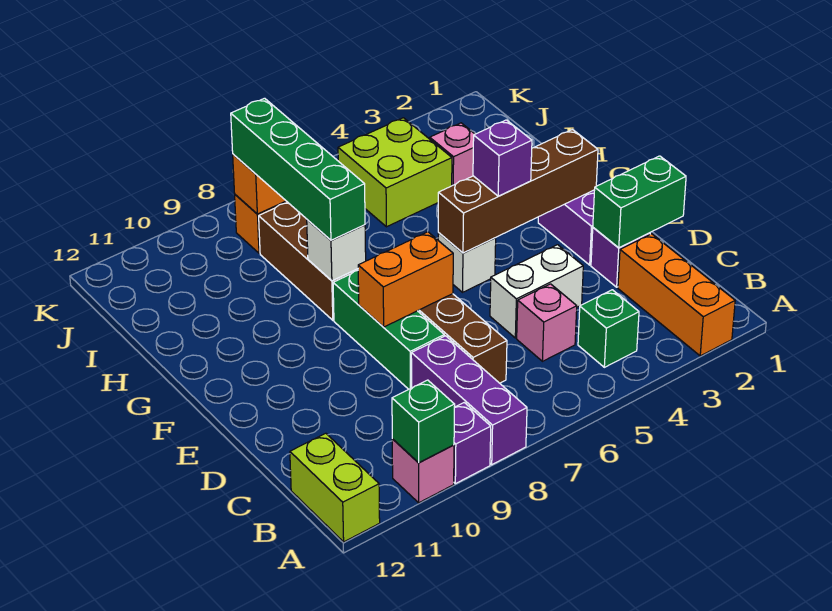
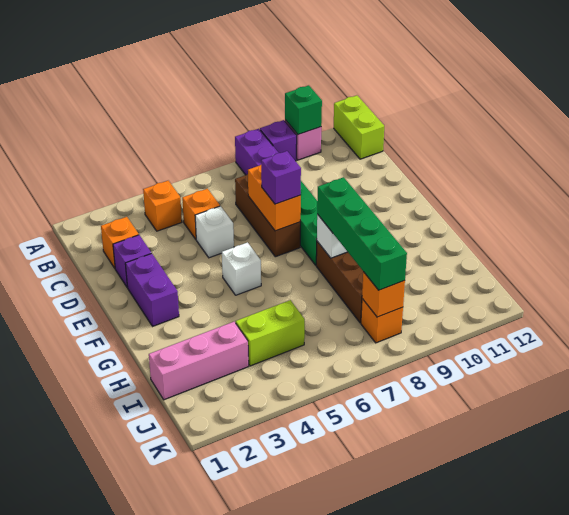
orange 1x3 brick [618,234,735,356] -> orange 1x1 brick [101,217,139,268]
green 1x1 brick [578,290,639,367] -> orange 1x1 brick [143,181,182,231]
pink 1x1 brick [517,284,577,361] -> orange 1x1 brick [182,189,220,239]
green 1x2 brick [593,156,686,248] -> none
white 1x2 brick [490,245,583,338] -> white 1x1 brick [195,206,234,258]
orange 1x2 brick [358,232,453,327] -> orange 1x2 brick turned to [248,165,301,231]
brown 1x4 brick [438,130,598,253] -> none
purple 1x1 brick [473,120,532,196] -> purple 1x1 brick moved to [261,151,301,204]
pink 1x1 brick [430,123,475,186] -> pink 1x3 brick [149,322,249,400]
lime 2x2 brick [338,118,452,227] -> lime 1x2 brick [236,300,305,366]

